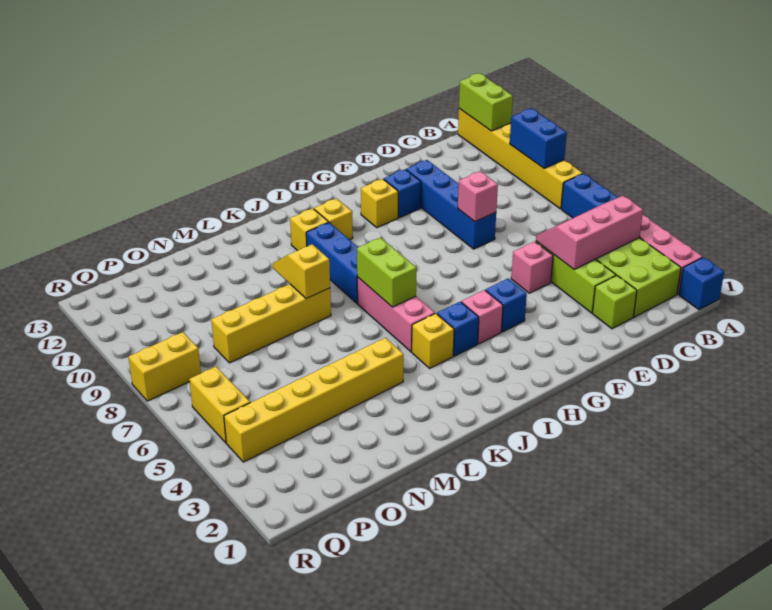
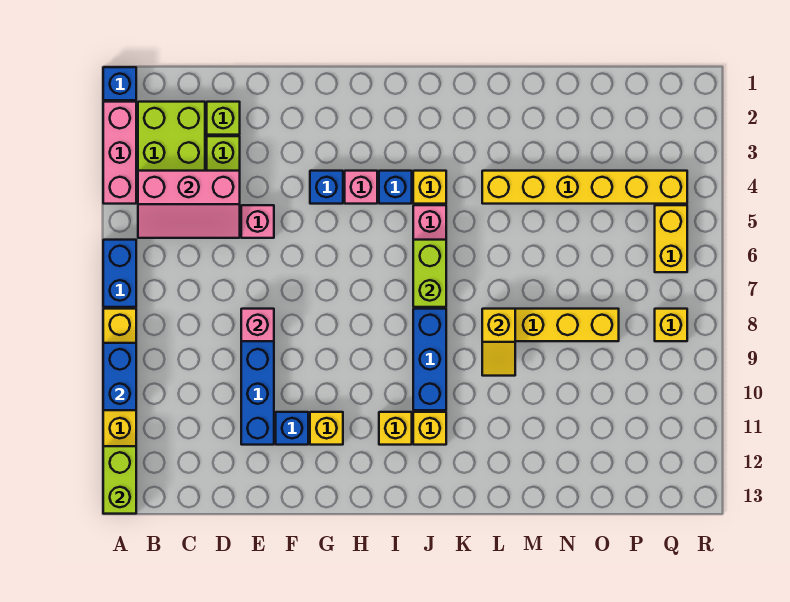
yellow 1x2 brick [128,332,201,401] -> yellow 1x1 brick [655,309,687,341]

